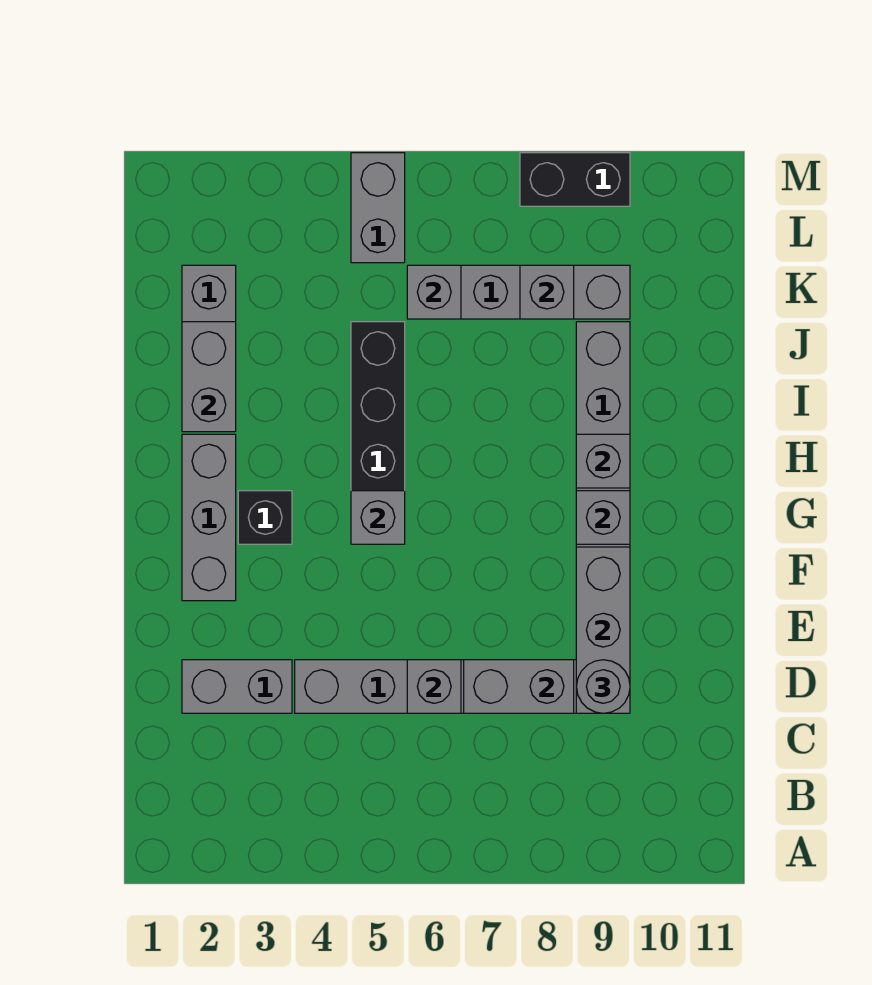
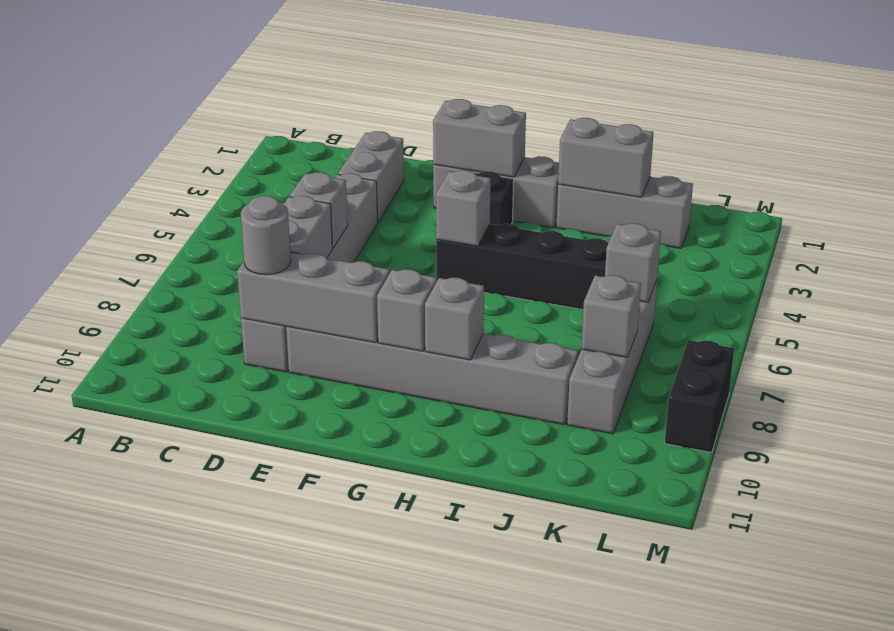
grey 1x2 brick [351,153,405,263] -> grey 1x2 brick moved to [433,99,526,177]

